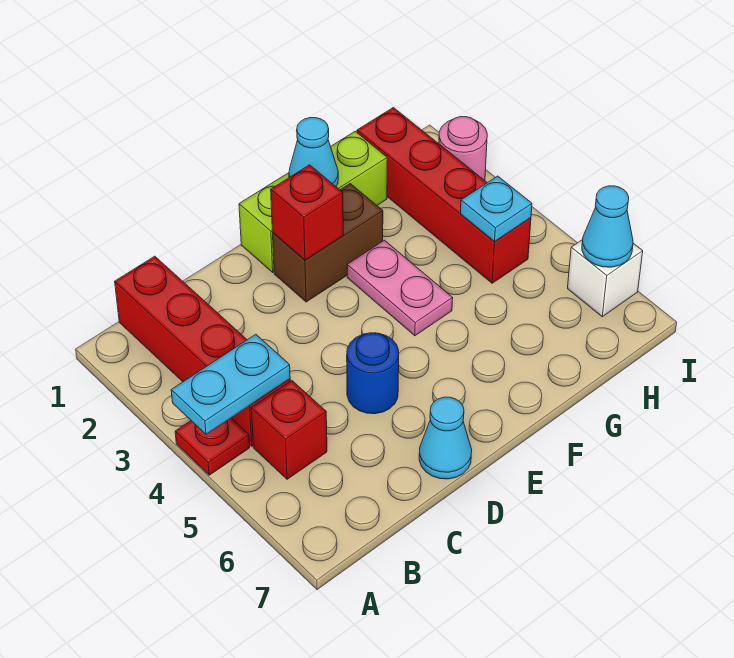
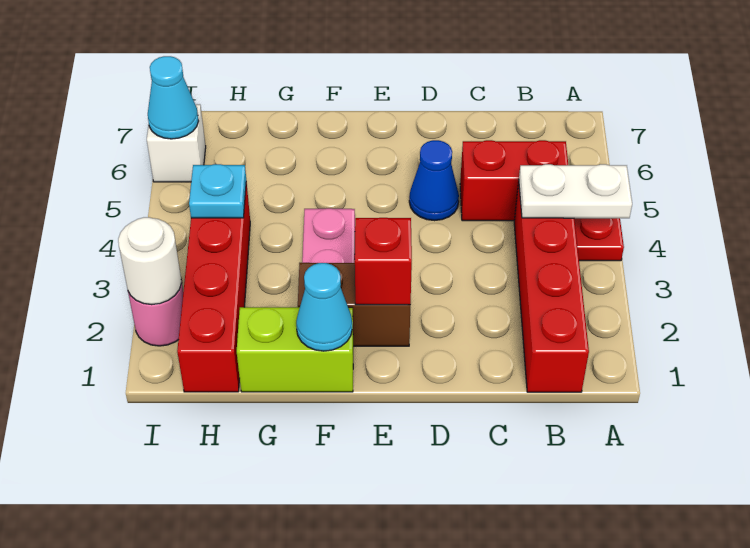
cyan 1x2 plate [171,334,290,434] -> white 1x2 plate [519,164,632,218]
red 1x1 brick [251,381,327,479] -> red 1x2 brick [460,140,568,221]
blue 1x1 round brick [347,333,399,414] -> blue 1x1 cone [409,140,459,221]
cyan 1x1 cone [419,397,472,479] -> none
lime 1x3 brick [239,131,387,272] -> lime 1x2 brick [237,307,353,392]
none -> white 1x1 round brick [118,217,182,305]

